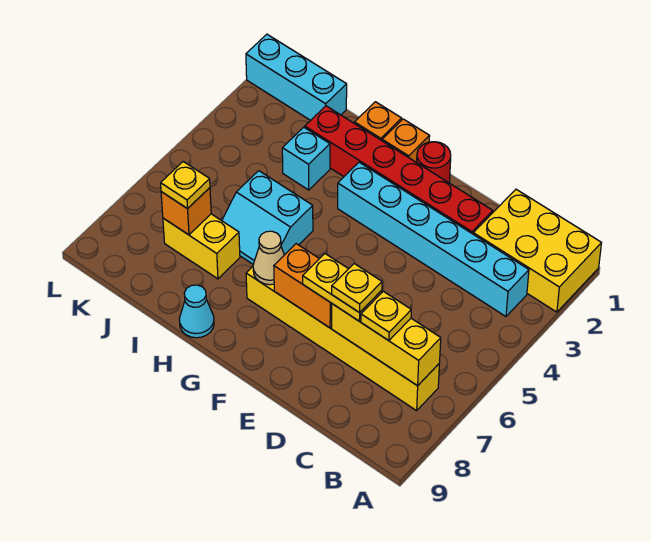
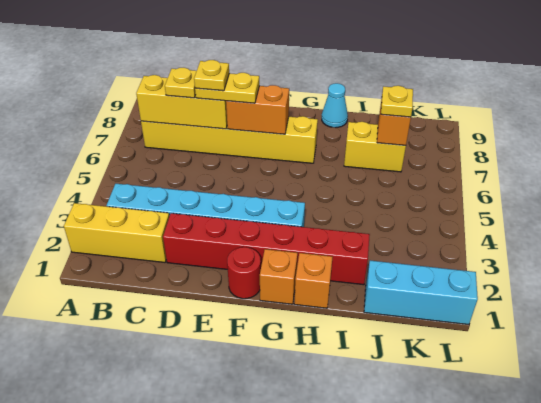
yellow 2x3 brick [473,189,601,312] -> yellow 1x3 brick [64,203,169,262]
tan 1x1 cone [253,231,284,285] -> none
cyan 2x2 slope [222,171,313,264] -> none
cyan 1x1 brick [282,127,330,190] -> none

